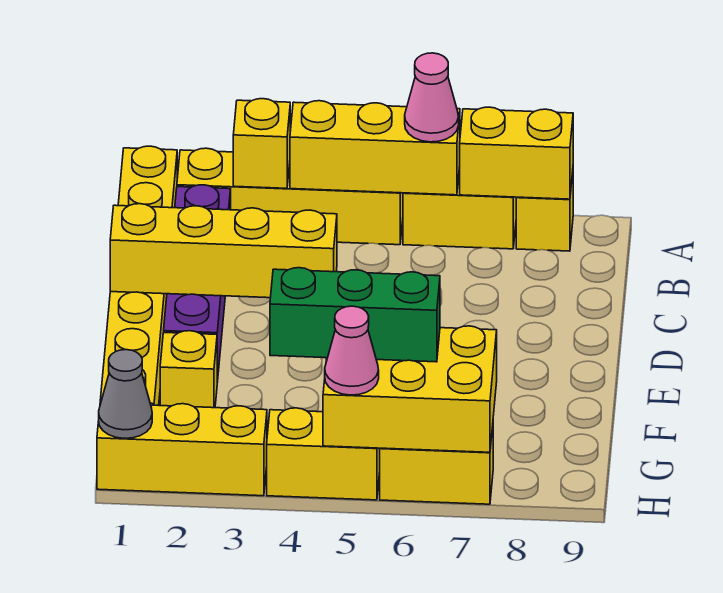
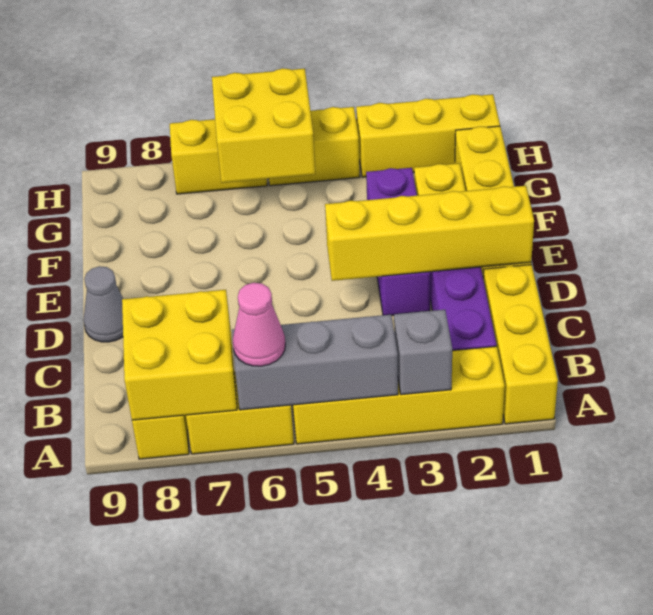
yellow 1x1 brick [233,99,290,188] -> grey 1x1 brick [394,310,452,395]
yellow 1x3 brick [290,101,460,195] -> grey 1x3 brick [232,315,398,410]
yellow 1x2 brick [460,107,573,199] -> yellow 2x2 brick [122,290,237,420]
none -> purple 1x3 brick [366,168,431,315]
green 1x3 brick [270,268,440,362] -> none
yellow 2x3 brick [323,326,497,452] -> yellow 2x2 brick [212,68,316,183]
grey 1x1 cone [99,350,152,438] -> grey 1x1 cone moved to [83,266,123,342]
pink 1x1 cone [325,306,379,395] -> none

